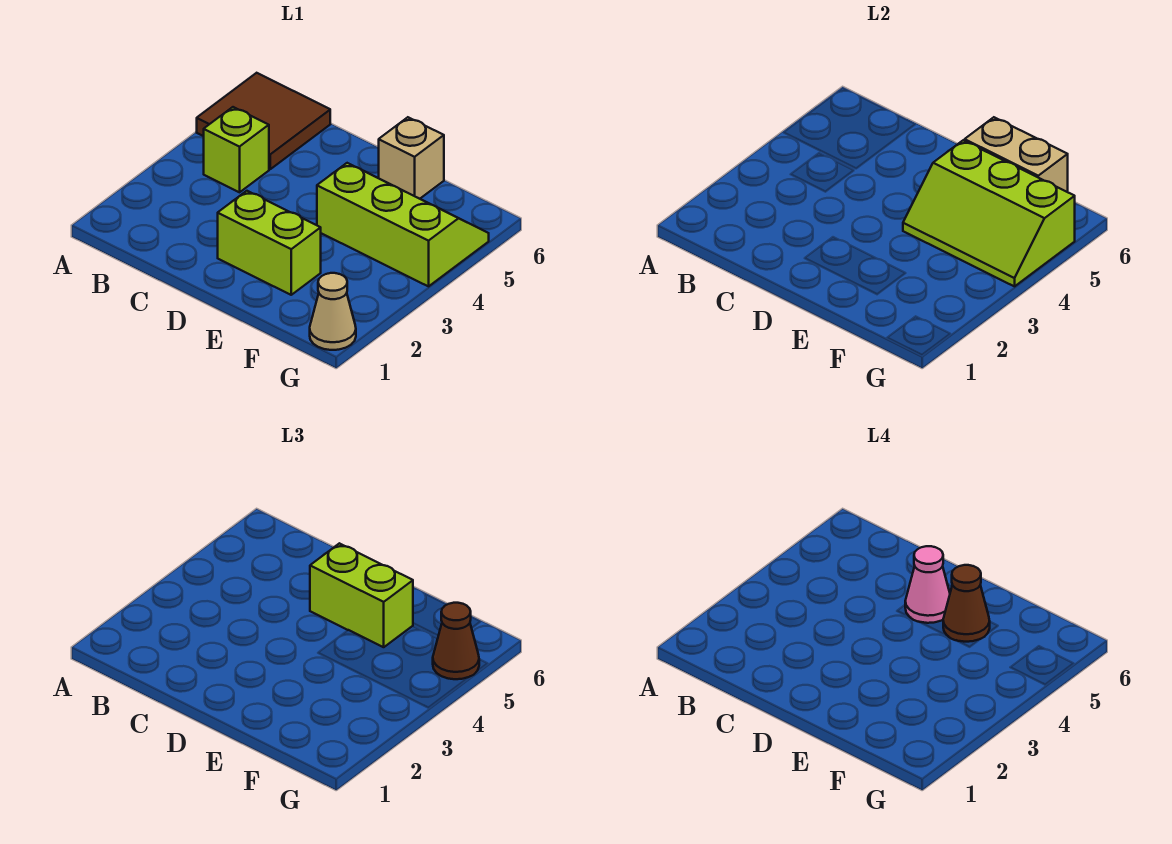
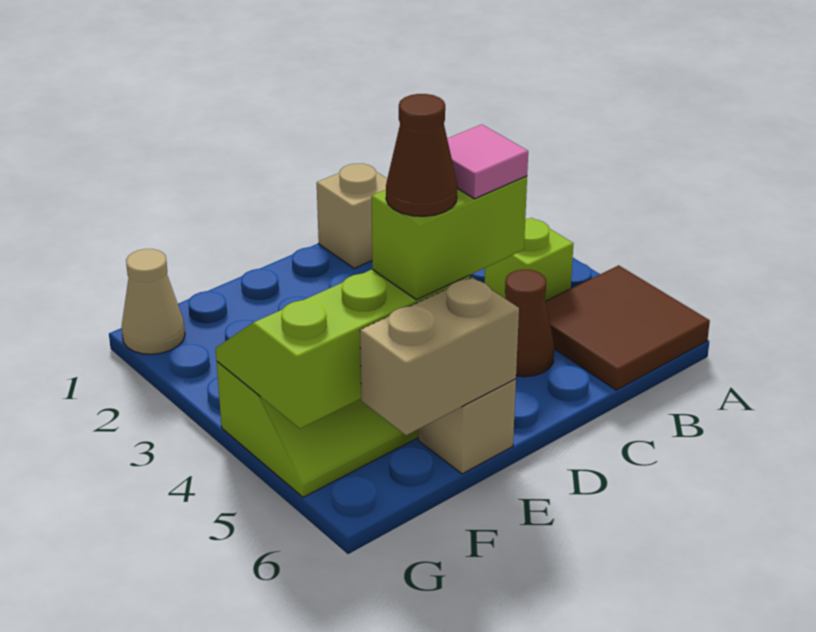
none -> tan 1x1 brick [317,164,387,268]
lime 1x2 brick [218,191,321,295] -> none
pink 1x1 cone [905,546,950,623] -> pink 1x1 tile [447,124,528,199]
brown 1x1 cone [433,603,479,679] -> brown 1x1 cone moved to [505,270,554,377]

